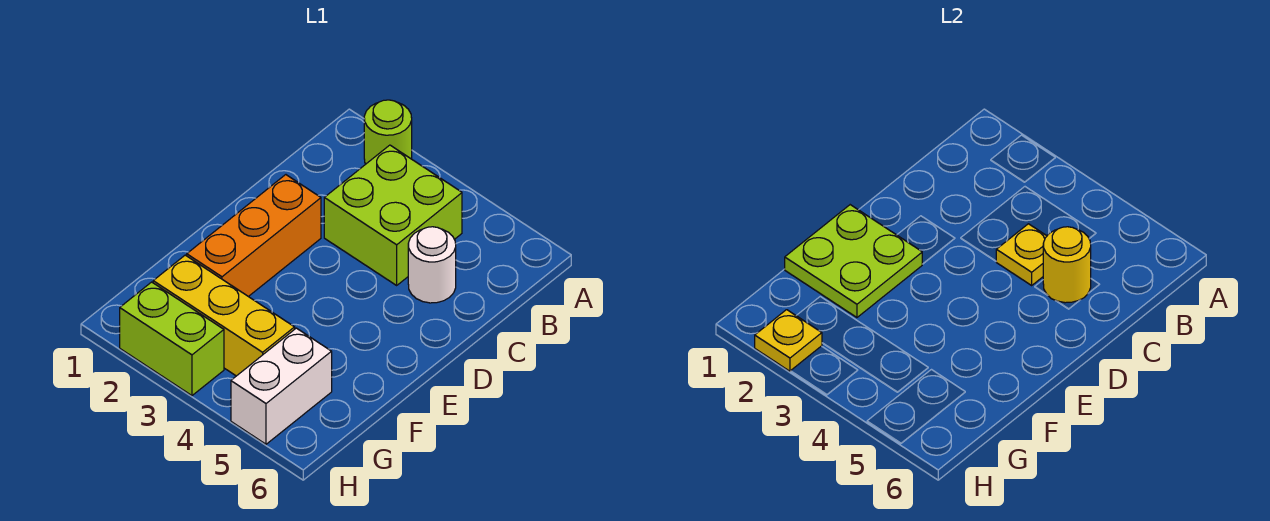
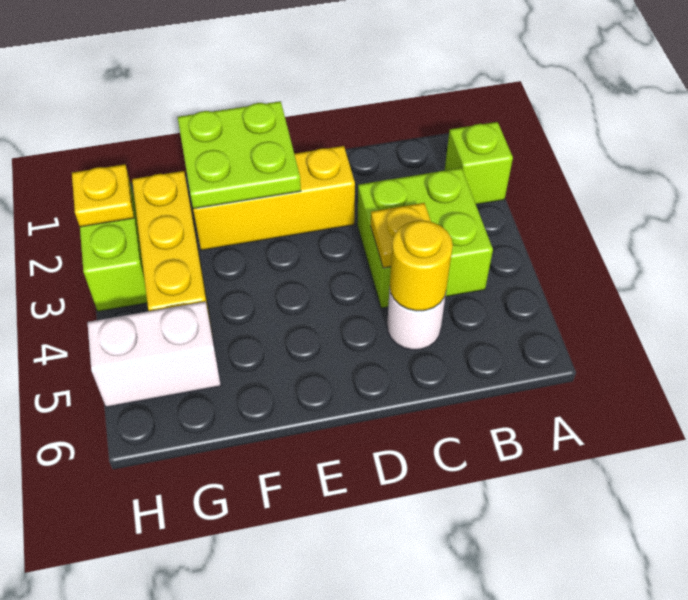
lime 1x1 round brick [364,100,412,164] -> lime 1x1 brick [445,122,513,204]
orange 1x3 brick [187,175,321,297] -> yellow 1x3 brick [193,146,355,250]

